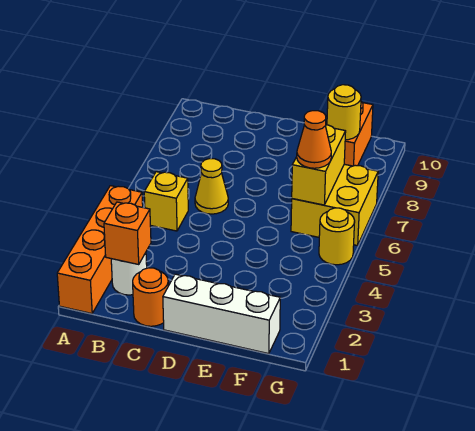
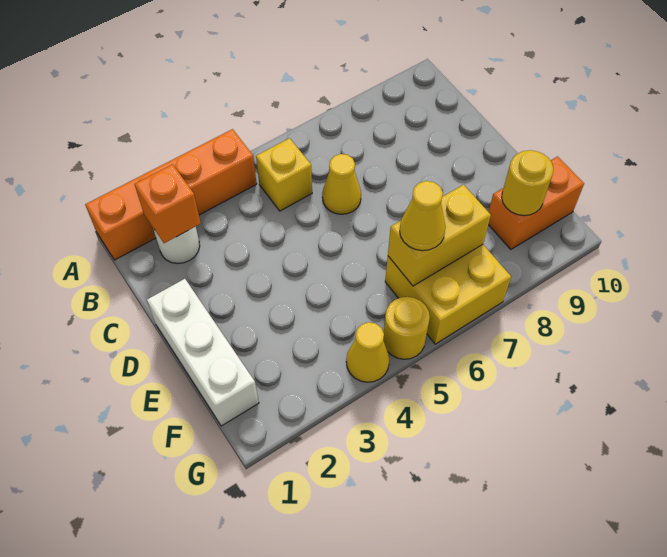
orange 1x1 round brick [133,268,168,326] -> none
orange 1x1 cone [297,111,331,168] -> yellow 1x1 cone [400,181,446,251]
none -> yellow 1x1 cone [346,322,389,382]

